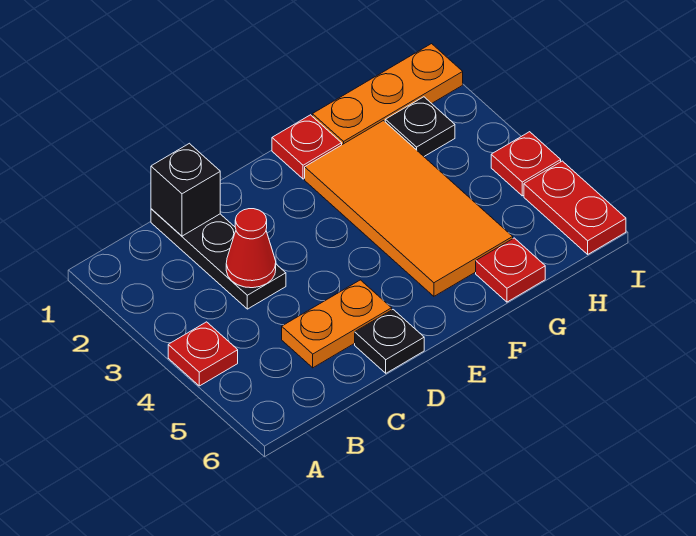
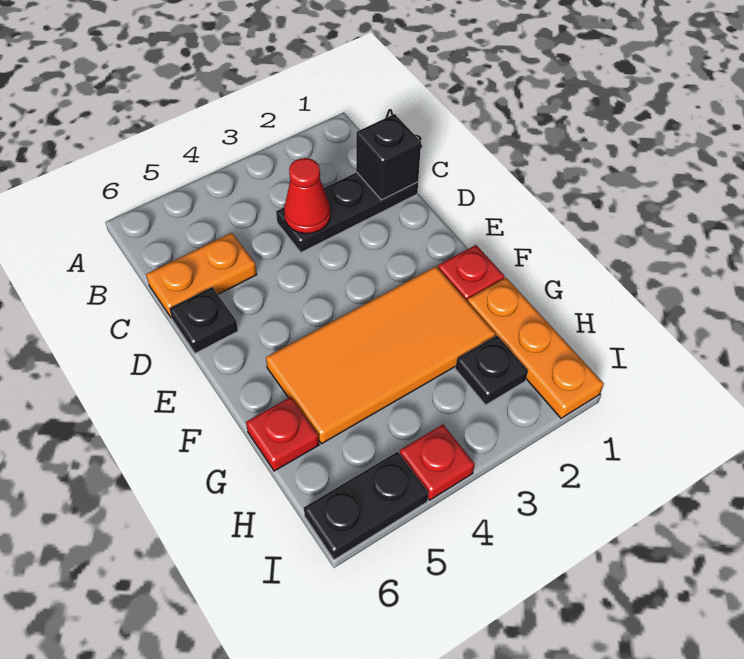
red 1x1 plate [168,322,238,386] -> none
orange 1x2 plate [282,280,392,368] -> orange 1x2 plate turned to [146,233,257,318]
red 1x2 plate [524,161,626,254] -> black 1x2 plate [304,452,428,560]

